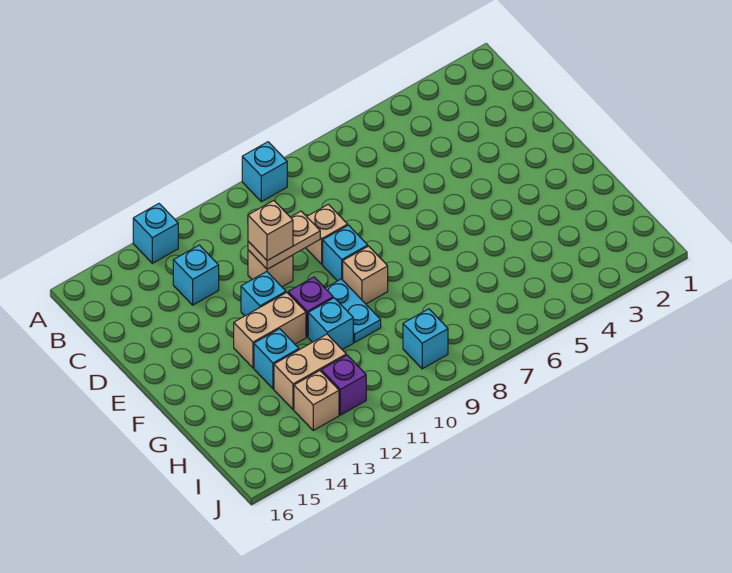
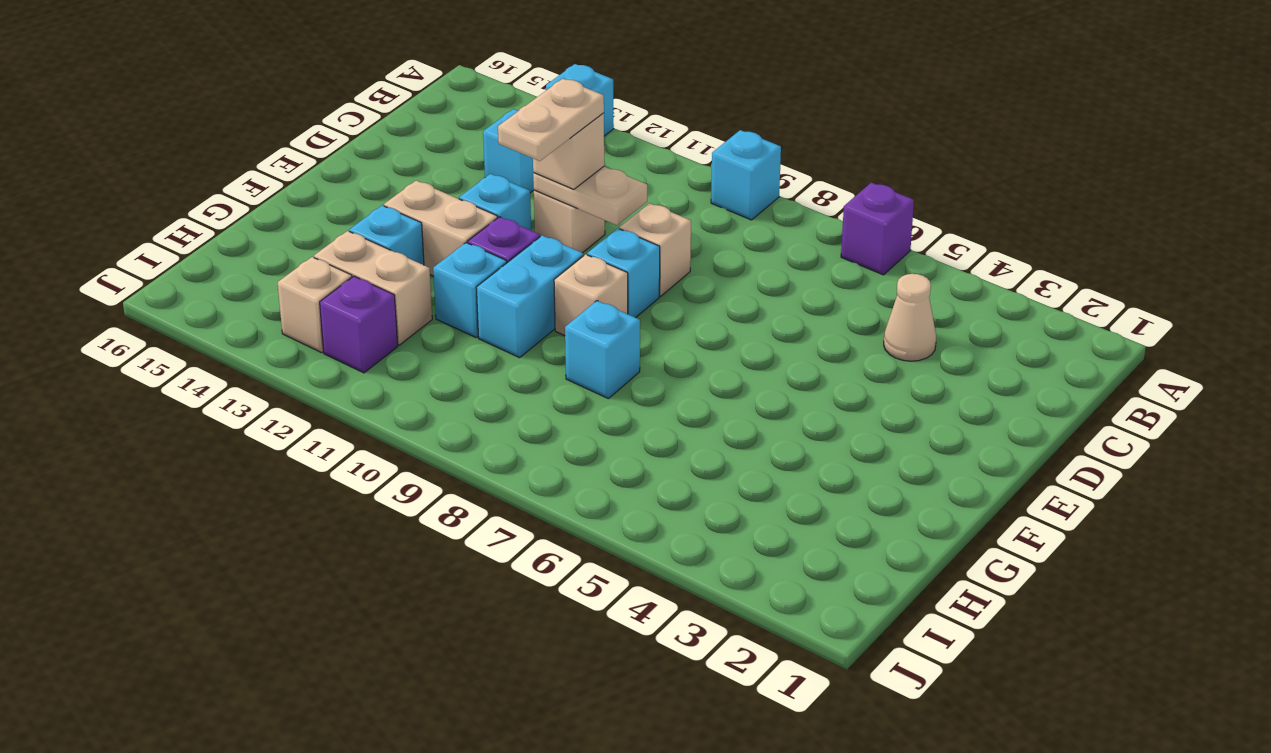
none -> purple 1x1 brick [841,183,914,275]
none -> tan 1x1 cone [884,274,936,361]
none -> tan 1x2 plate [498,79,604,161]
cyan 1x2 plate [325,279,381,342] -> cyan 1x2 brick [476,235,584,358]
cyan 1x1 brick [403,309,448,369] -> cyan 1x1 brick moved to [565,301,640,399]

